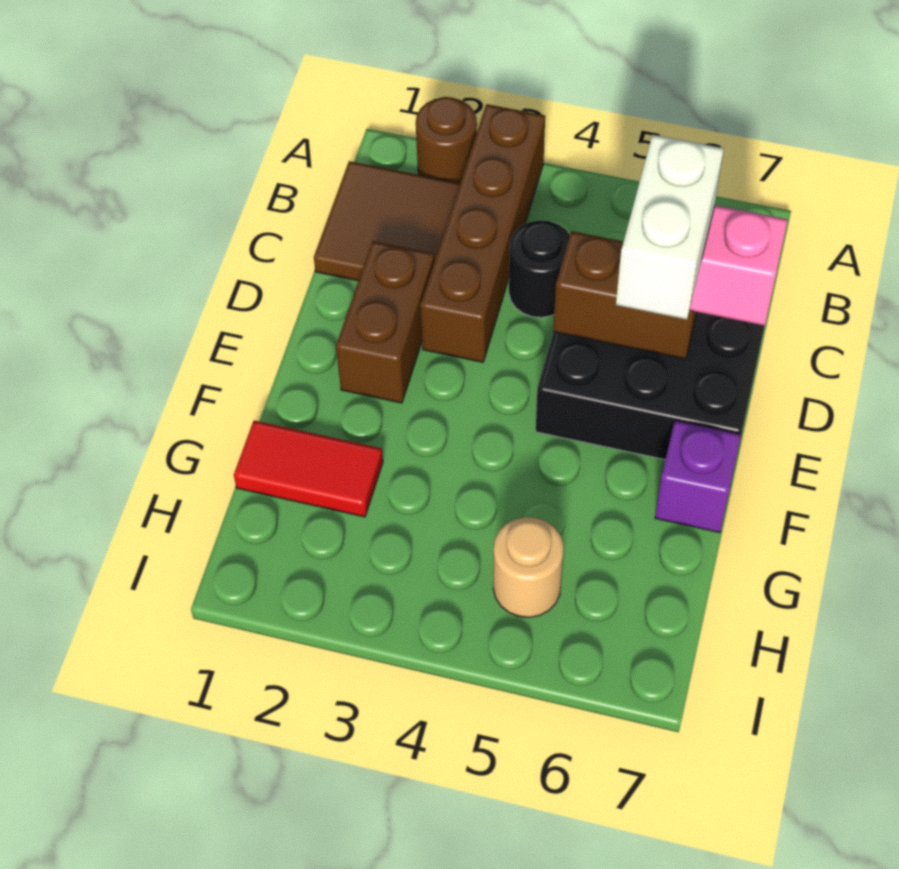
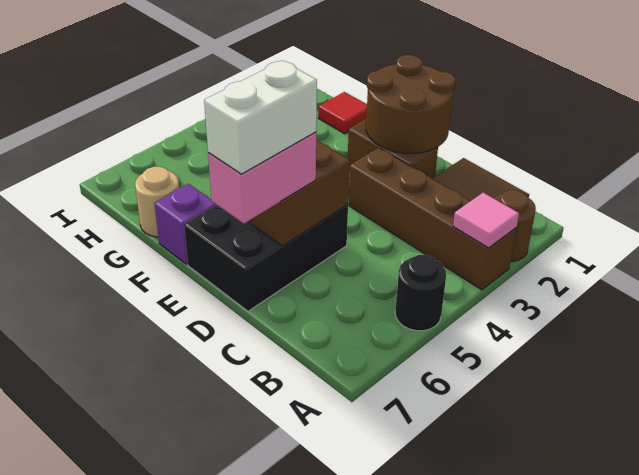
none -> pink 1x1 tile [453,193,519,248]
black 1x1 round brick [509,220,570,317] -> black 1x1 round brick moved to [395,255,446,331]
none -> brown 2x2 round brick [366,55,455,153]
white 1x2 brick [616,135,724,320] -> white 1x2 brick turned to [204,61,317,174]
red 1x2 tile [234,421,383,517] -> red 1x1 tile [318,92,367,134]
tan 1x1 round brick [493,517,564,618] -> tan 1x1 round brick moved to [135,167,179,237]

